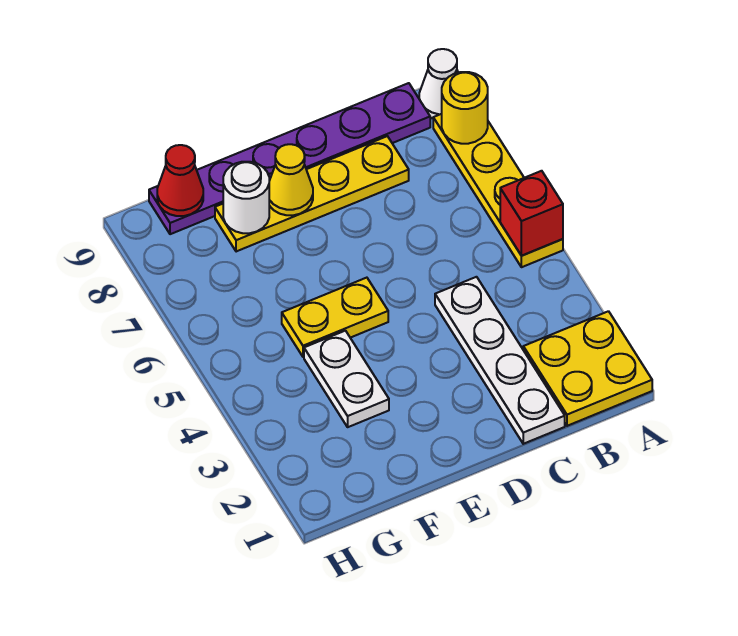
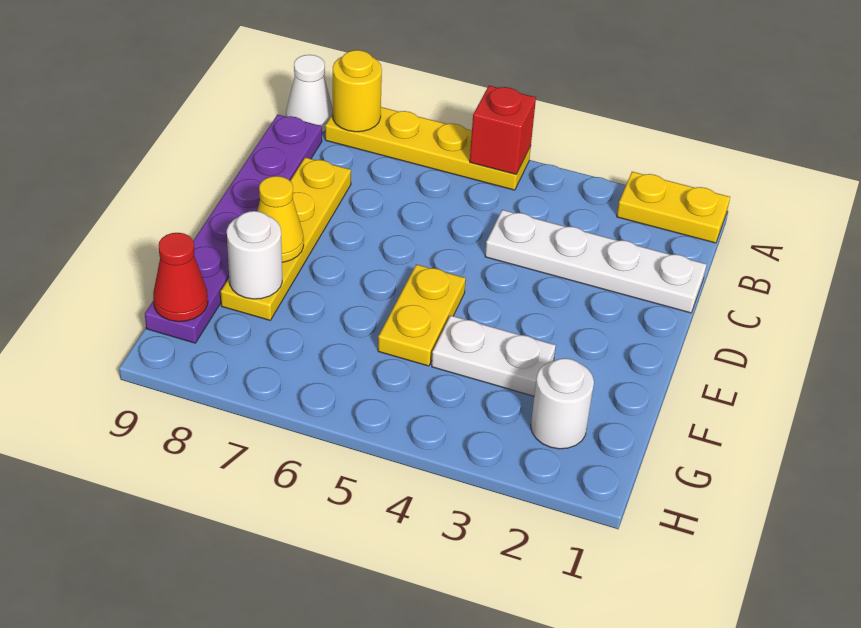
yellow 2x2 plate [523,311,652,426] -> yellow 1x2 plate [617,172,730,243]
none -> white 1x1 round brick [531,358,594,449]

